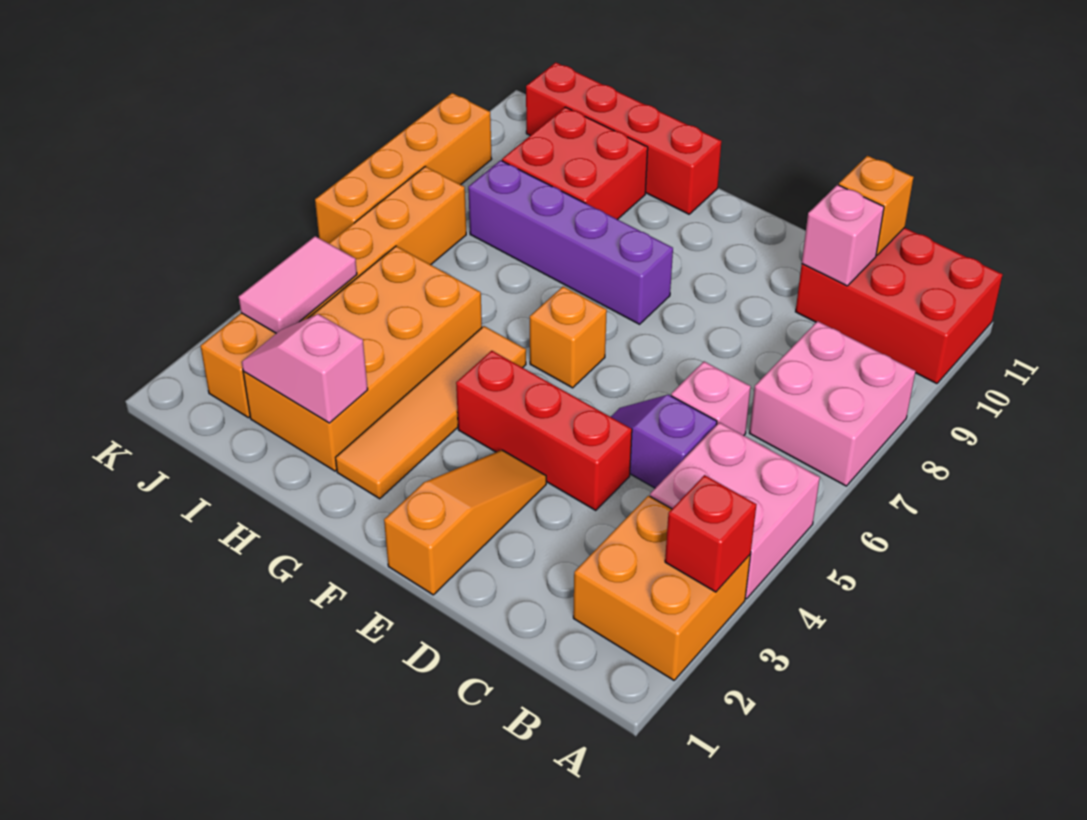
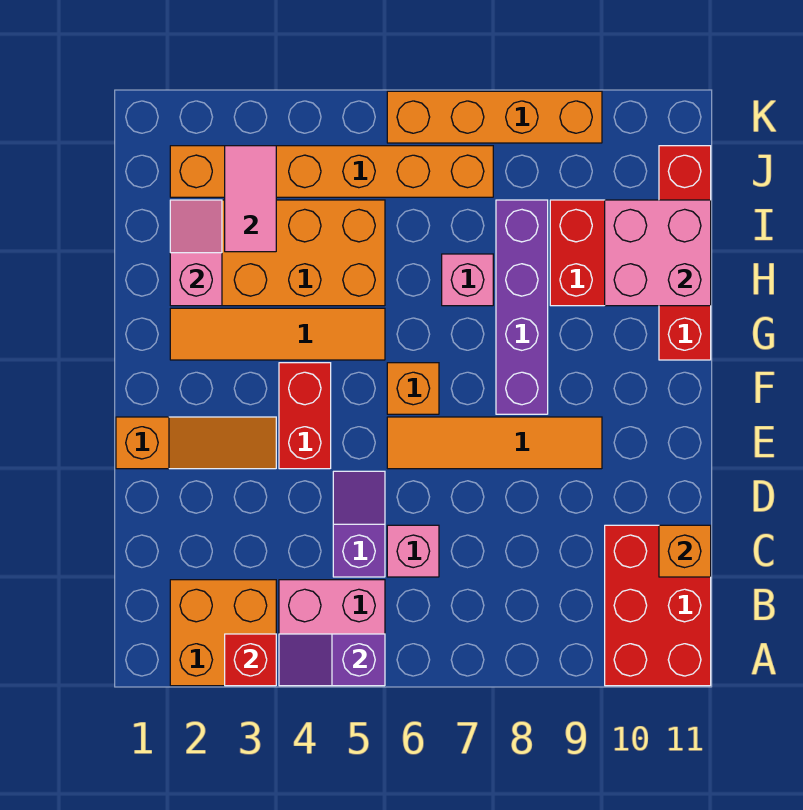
none -> purple 1x2 slope [279,634,385,686]
pink 2x2 brick [749,321,916,486] -> pink 2x2 brick moved to [605,200,711,306]
pink 1x1 brick [802,185,884,286] -> pink 1x1 brick moved to [442,254,493,306]
red 1x3 brick [456,351,632,511] -> red 1x2 brick [279,363,331,469]
none -> orange 1x4 tile [387,417,602,469]
pink 1x2 tile [239,236,357,333] -> pink 1x2 tile turned to [225,146,276,252]

